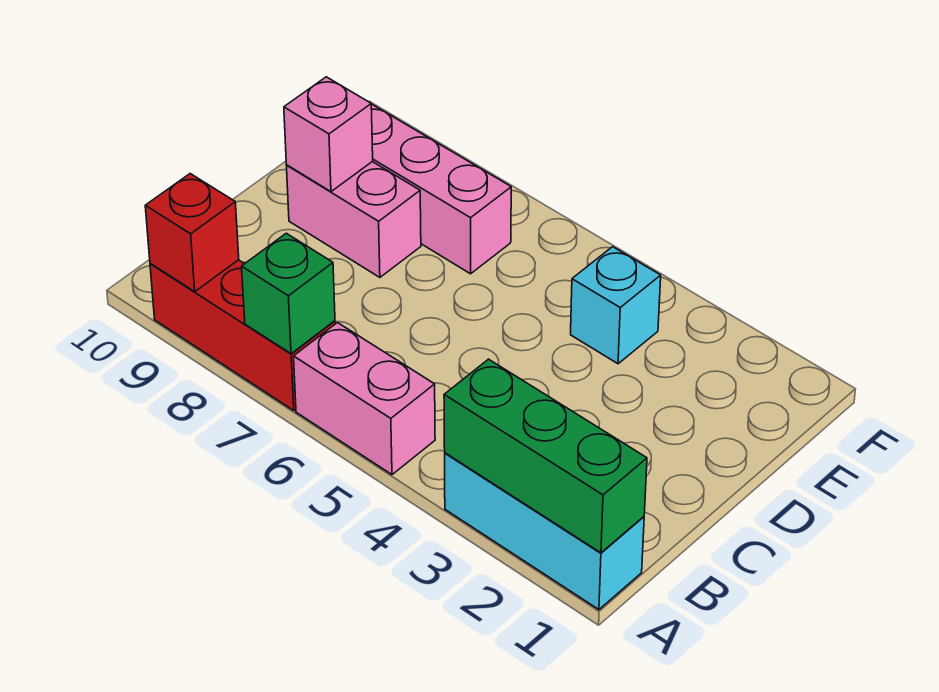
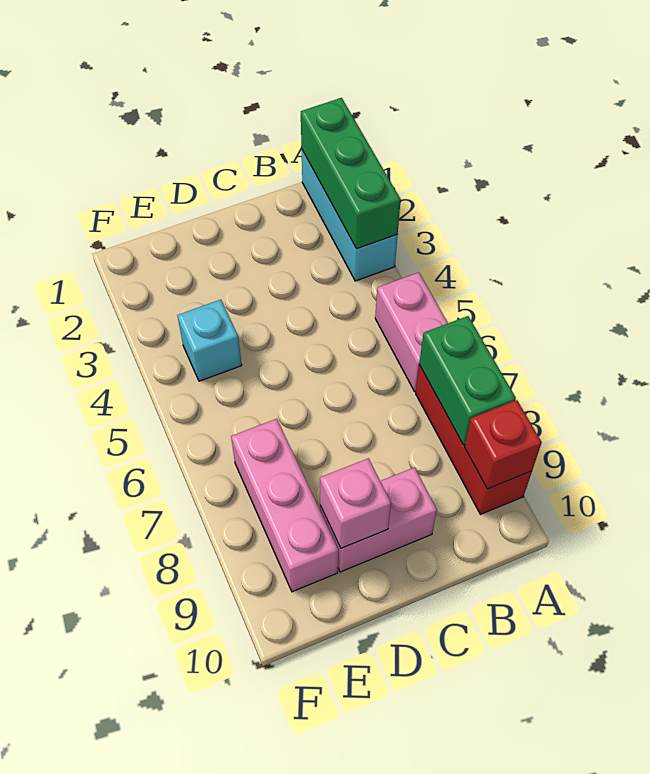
green 1x1 brick [242,233,335,354] -> green 1x2 brick [419,316,516,445]
pink 1x2 brick [287,162,421,277] -> pink 1x2 brick turned to [320,467,437,572]

